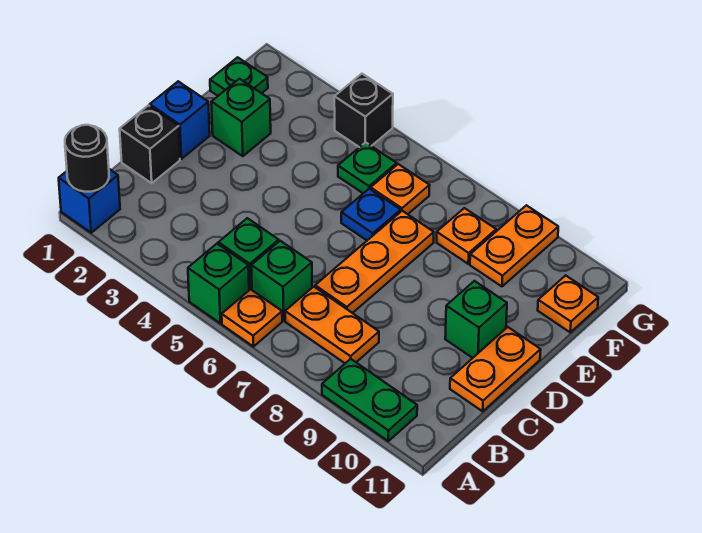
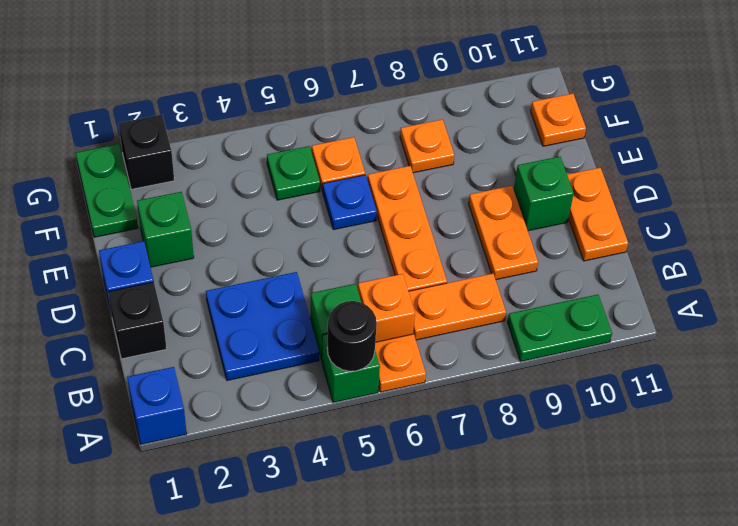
black 1x1 round brick [65,125,109,192] -> black 1x1 round brick moved to [327,301,377,371]
none -> blue 2x2 plate [206,272,319,380]
green 1x1 brick [251,241,312,320] -> orange 1x1 brick [358,274,415,342]
green 1x1 plate [210,57,268,96] -> green 1x2 plate [76,144,138,237]
orange 1x2 plate [470,205,558,286] -> orange 1x2 plate moved to [469,186,538,280]
black 1x1 brick [334,74,393,147] -> black 1x1 brick moved to [119,115,174,189]

